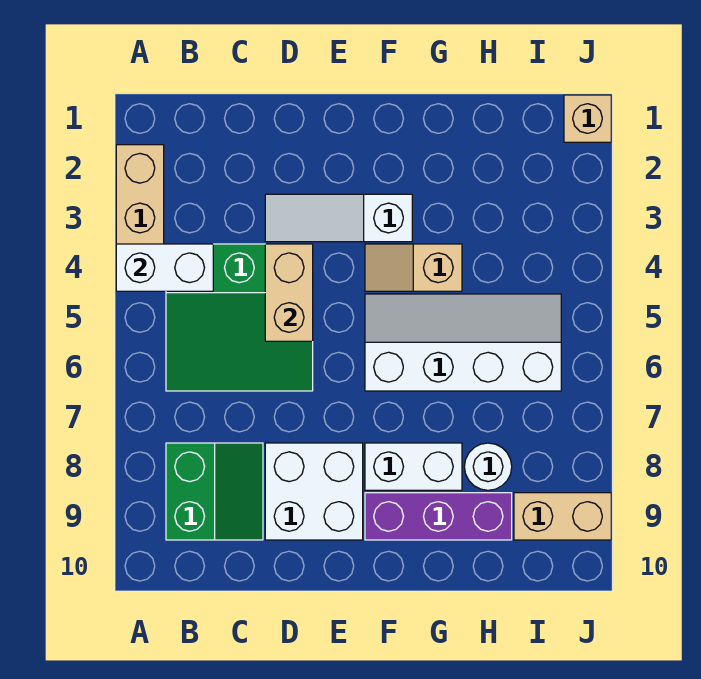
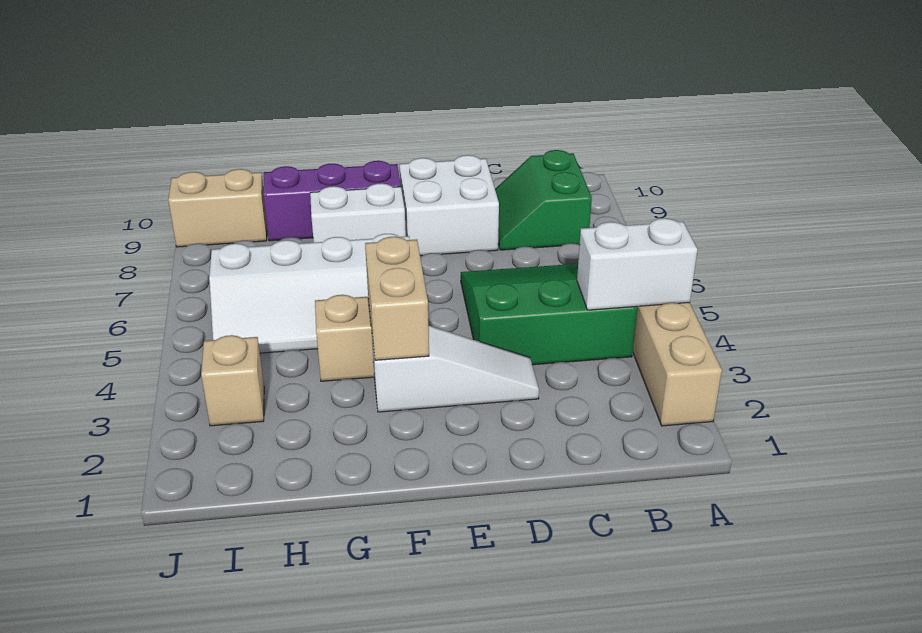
tan 1x2 brick [265,244,313,341] -> tan 1x2 brick moved to [365,237,429,360]
white 1x1 round brick [464,443,512,490] -> none
tan 1x1 brick [564,95,611,142] -> tan 1x1 brick moved to [201,335,264,426]

